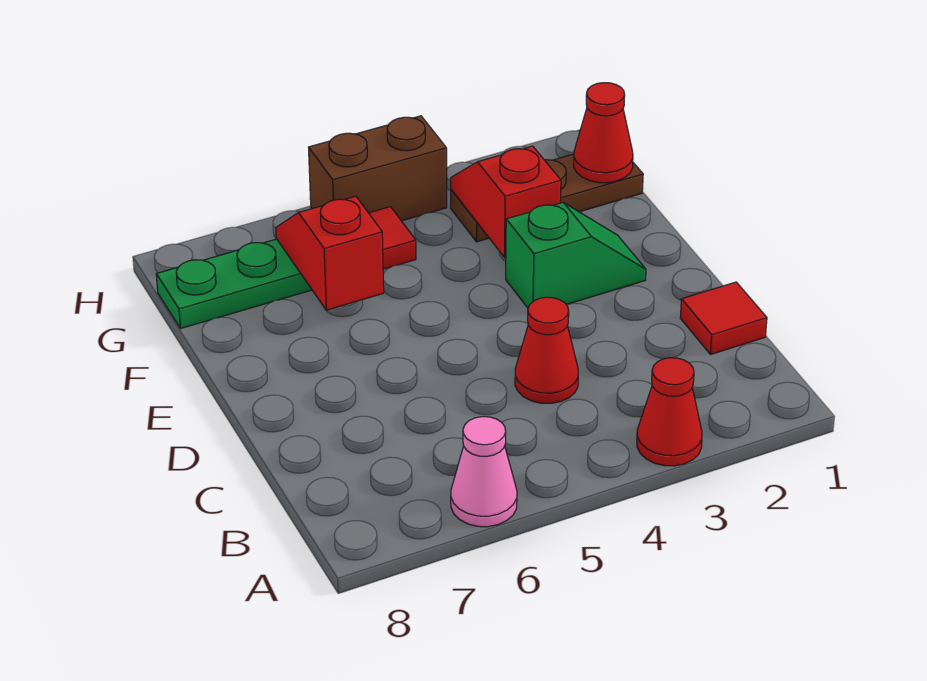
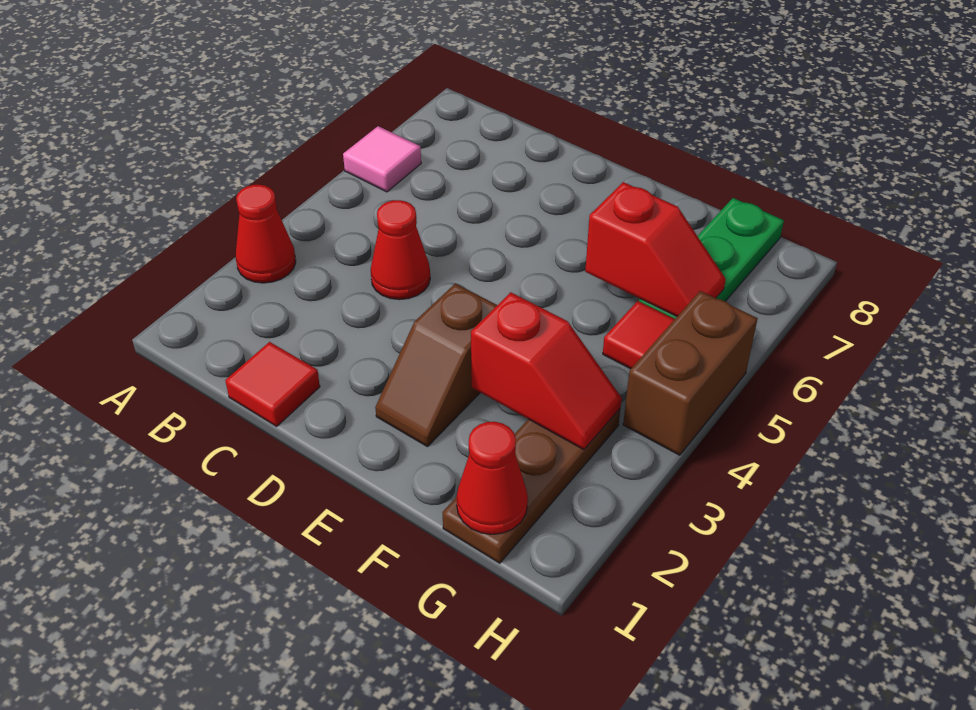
pink 1x1 cone [451,417,517,527] -> pink 1x1 tile [343,126,421,192]
green 1x2 slope [506,203,646,308] -> brown 1x2 slope [375,283,497,447]

